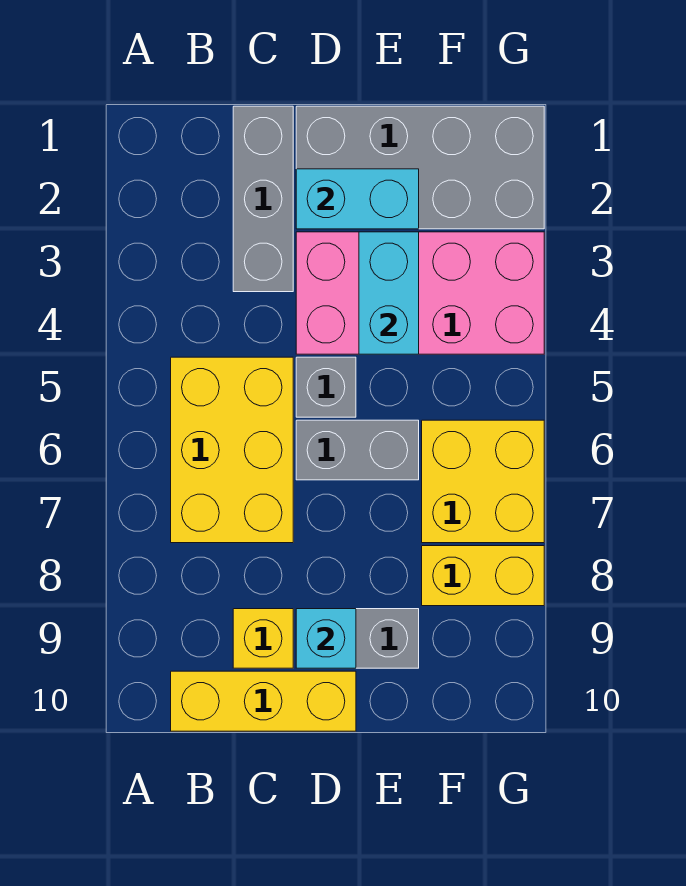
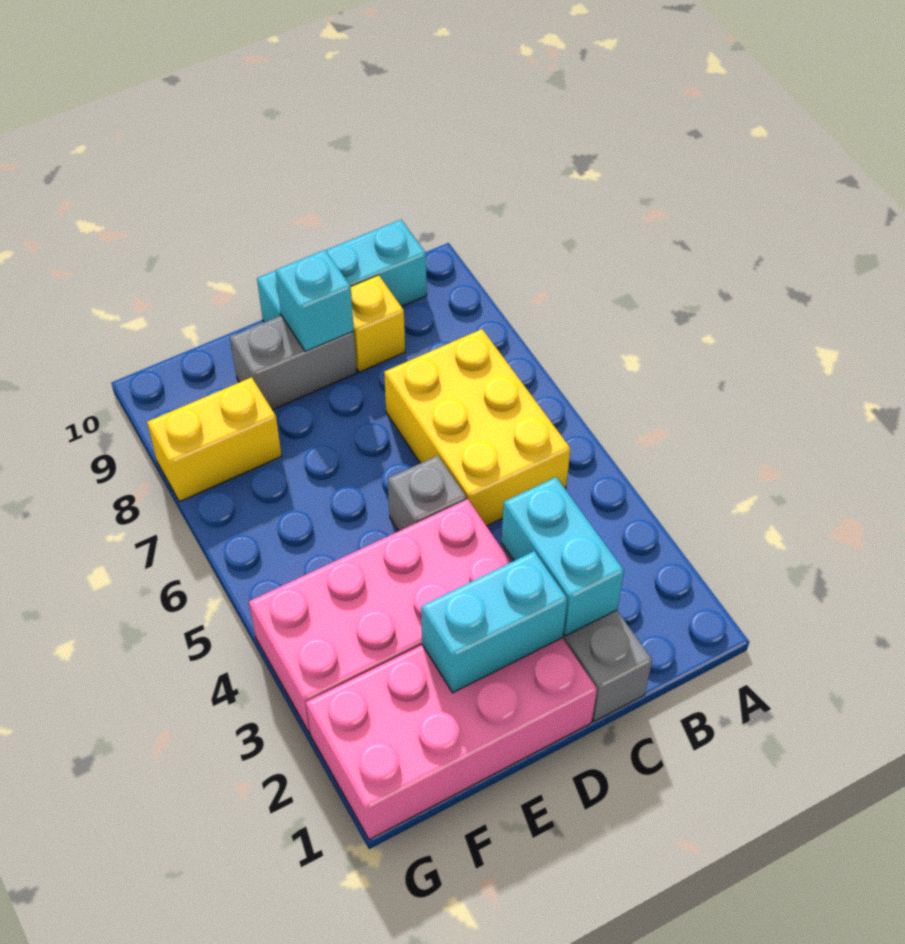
yellow 1x3 brick [171,671,356,731] -> cyan 1x3 brick [257,220,427,322]
grey 2x4 brick [296,106,544,229] -> pink 2x4 brick [306,638,597,840]
grey 1x2 brick [296,420,419,480] -> none
cyan 1x2 brick [359,232,419,354] -> cyan 1x2 brick moved to [501,477,624,636]
yellow 2x2 brick [422,420,544,543] -> none

